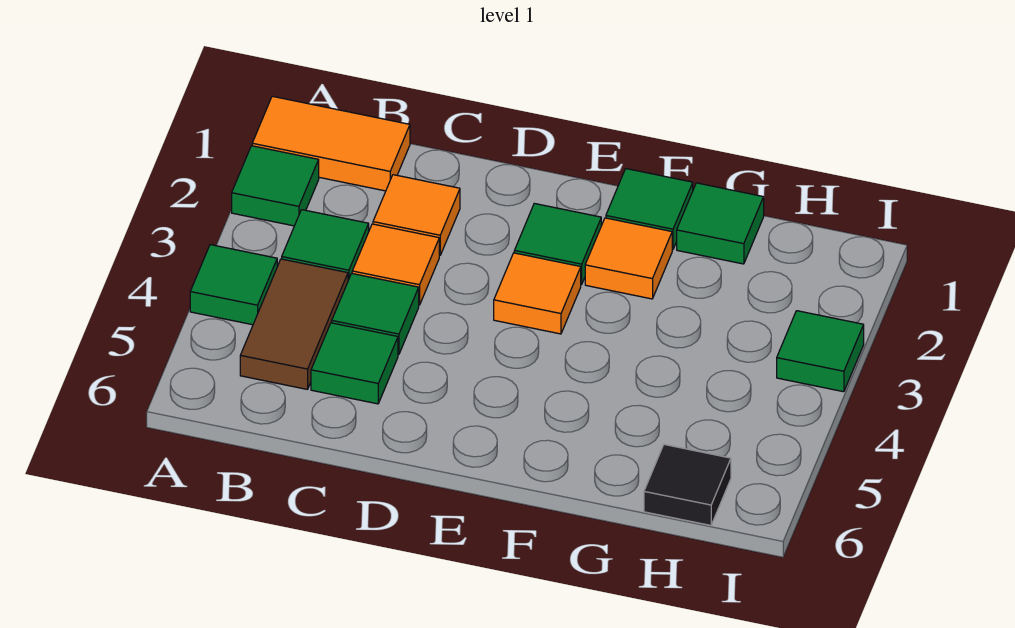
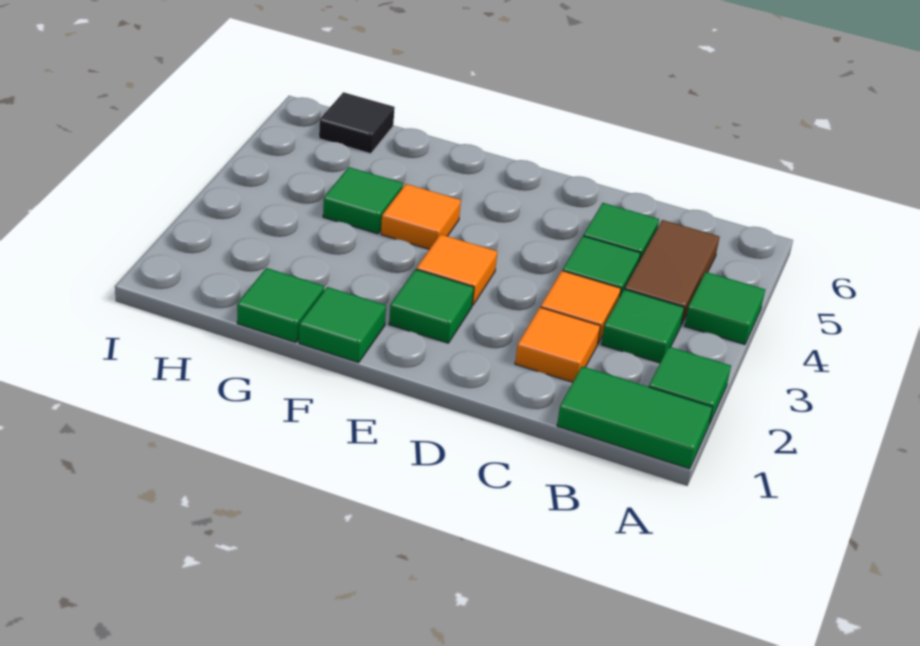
orange 1x2 tile [252,96,410,191] -> green 1x2 tile [557,366,712,469]
orange 1x1 tile [585,218,672,299] -> orange 1x1 tile moved to [381,184,461,249]
green 1x1 tile [777,311,864,392] -> green 1x1 tile moved to [323,167,403,234]

